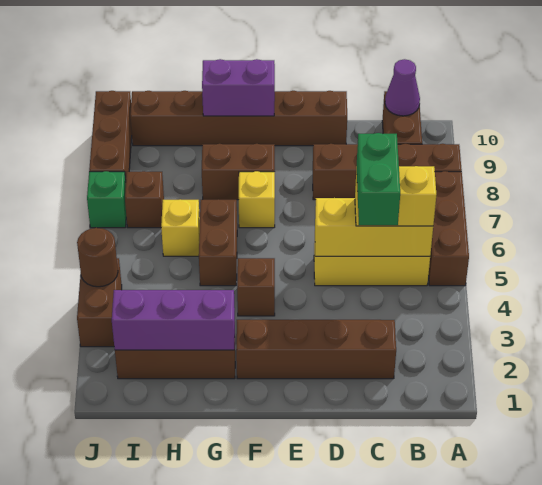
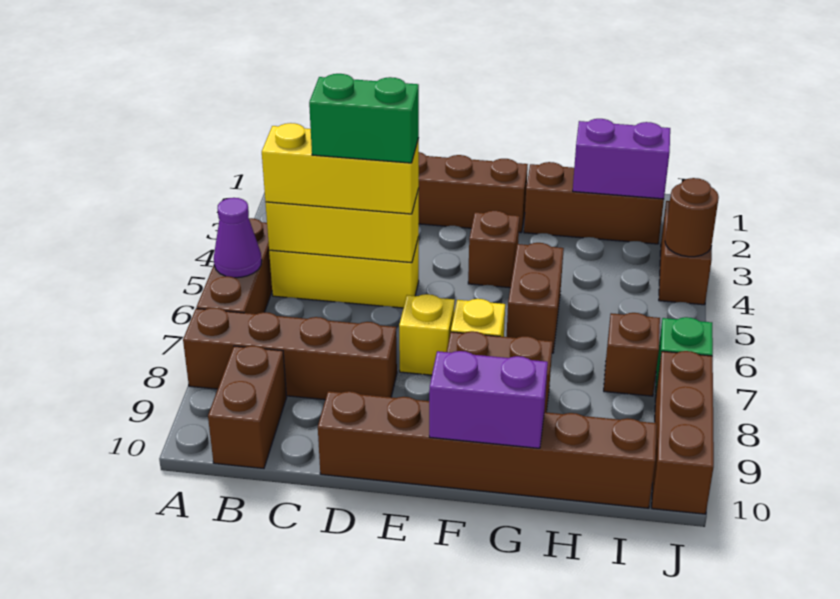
yellow 1x2 brick [355,166,436,226] -> yellow 1x3 brick [262,123,419,214]
purple 1x1 cone [385,59,420,116] -> purple 1x1 cone moved to [214,198,262,278]
green 1x2 brick [357,133,400,225] -> green 1x2 brick turned to [309,74,419,163]
purple 1x3 brick [112,290,235,350] -> purple 1x2 brick [573,119,670,199]
yellow 1x1 brick [161,199,200,256] -> yellow 1x1 brick moved to [399,294,455,375]

